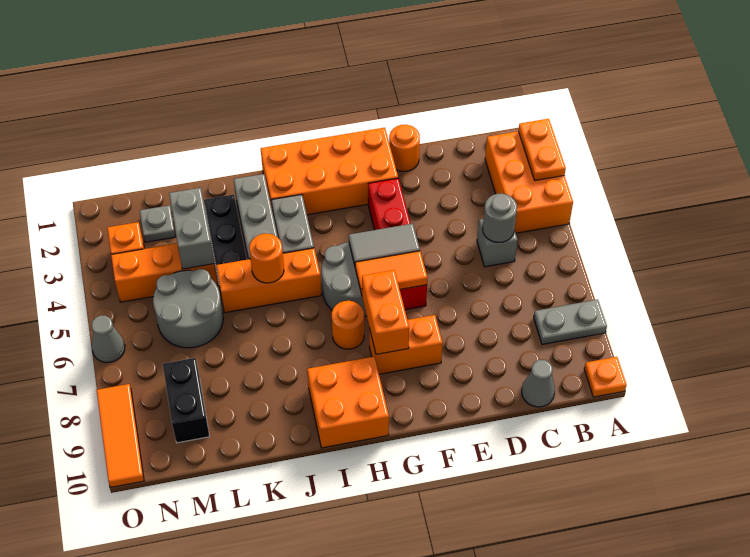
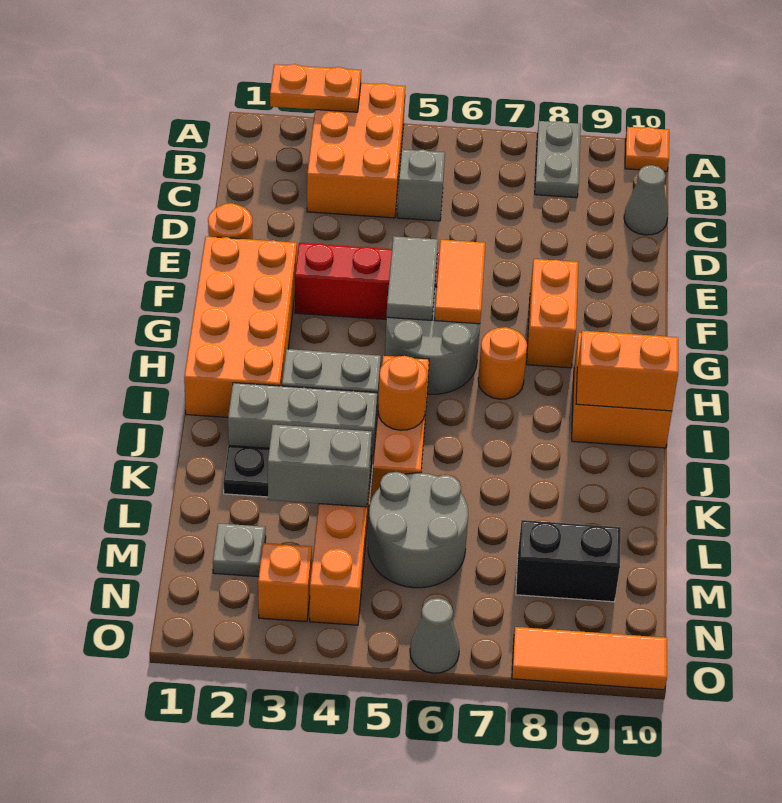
orange 2x3 brick [485,131,573,233] -> orange 2x3 brick turned to [307,83,405,218]
grey 1x1 round brick [483,193,517,242] -> none
orange 1x2 brick [362,270,409,354] -> orange 1x2 brick moved to [576,331,678,411]

